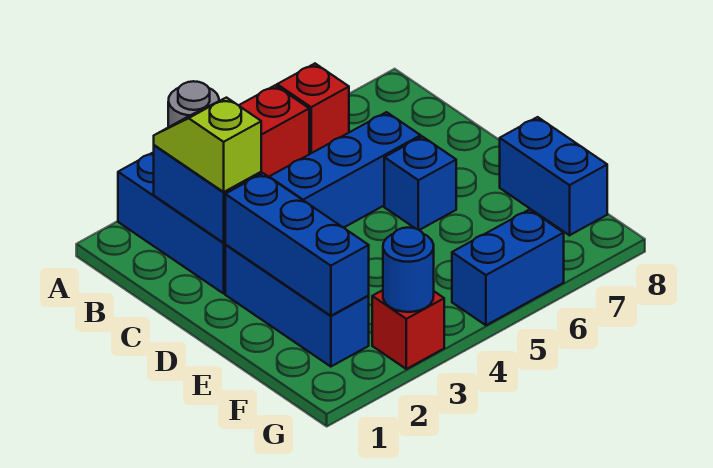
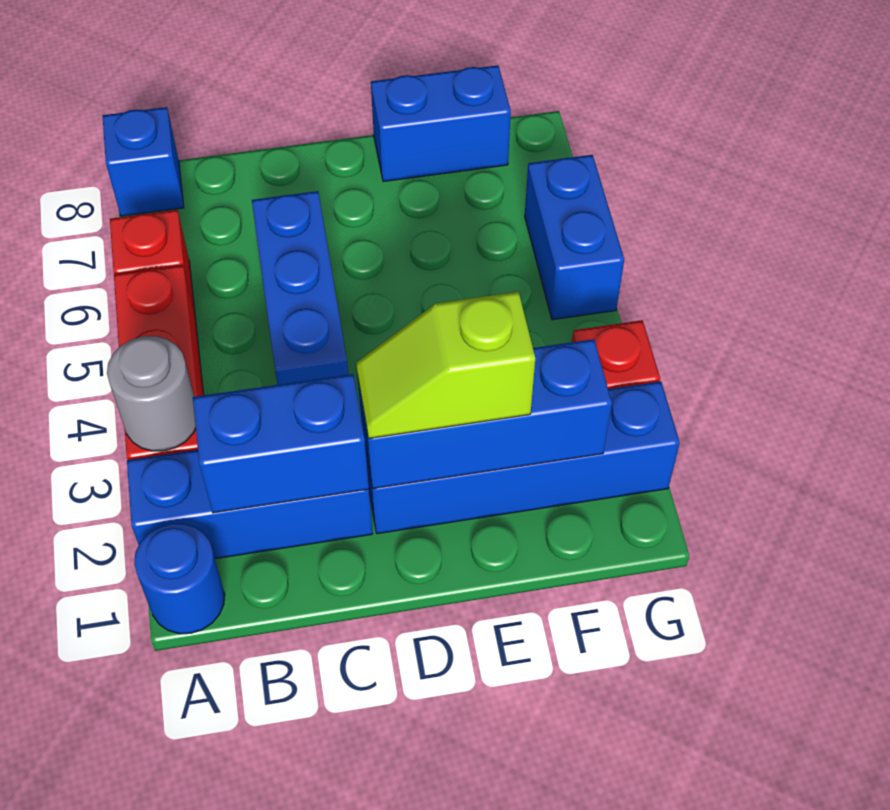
lime 1x2 slope [154,98,261,192] -> lime 1x2 slope moved to [356,292,535,438]
blue 1x3 brick [225,245,369,367] -> blue 1x4 brick [365,381,680,534]
blue 1x1 brick [384,137,456,230] -> blue 1x1 brick moved to [103,107,184,216]
blue 1x1 round brick [383,228,434,312] -> blue 1x1 round brick moved to [134,523,225,634]

